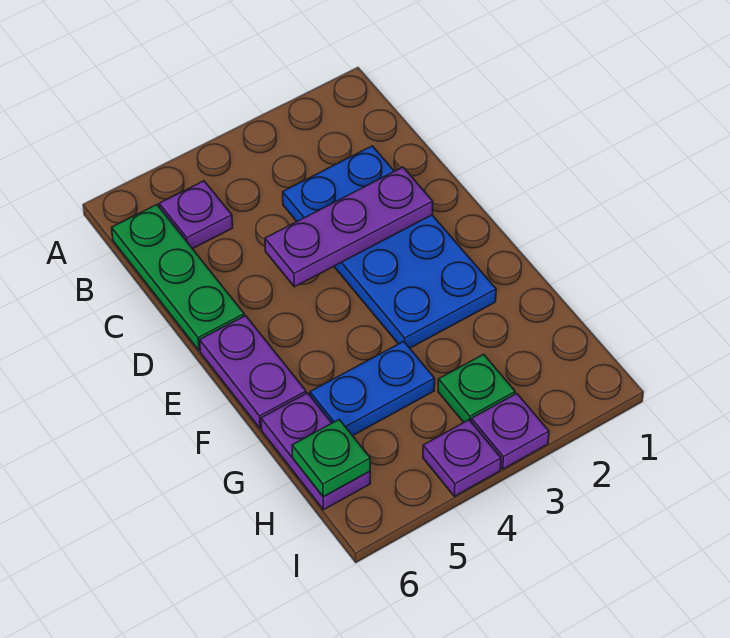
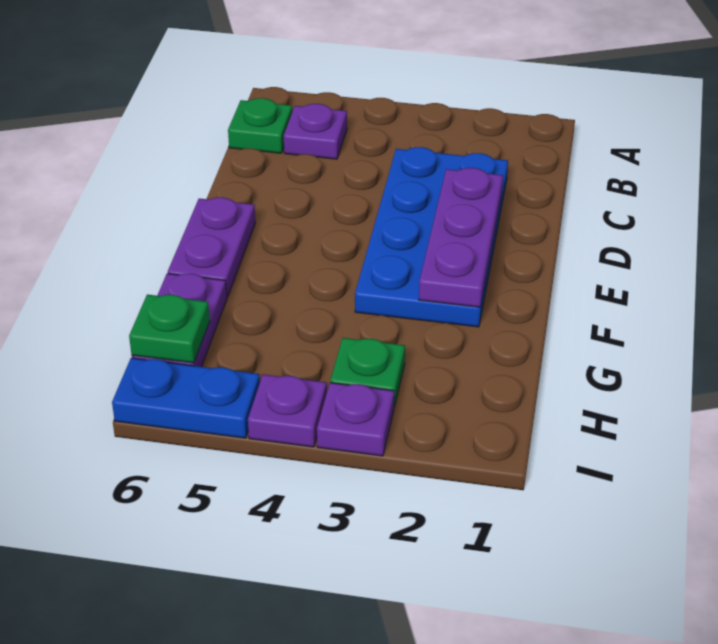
green 1x3 plate [112,205,244,351] -> green 1x1 plate [228,98,292,153]
purple 1x3 plate [265,167,433,287] -> purple 1x3 plate turned to [419,168,503,307]
blue 1x2 plate [310,341,435,436] -> blue 1x2 plate moved to [112,358,260,438]

